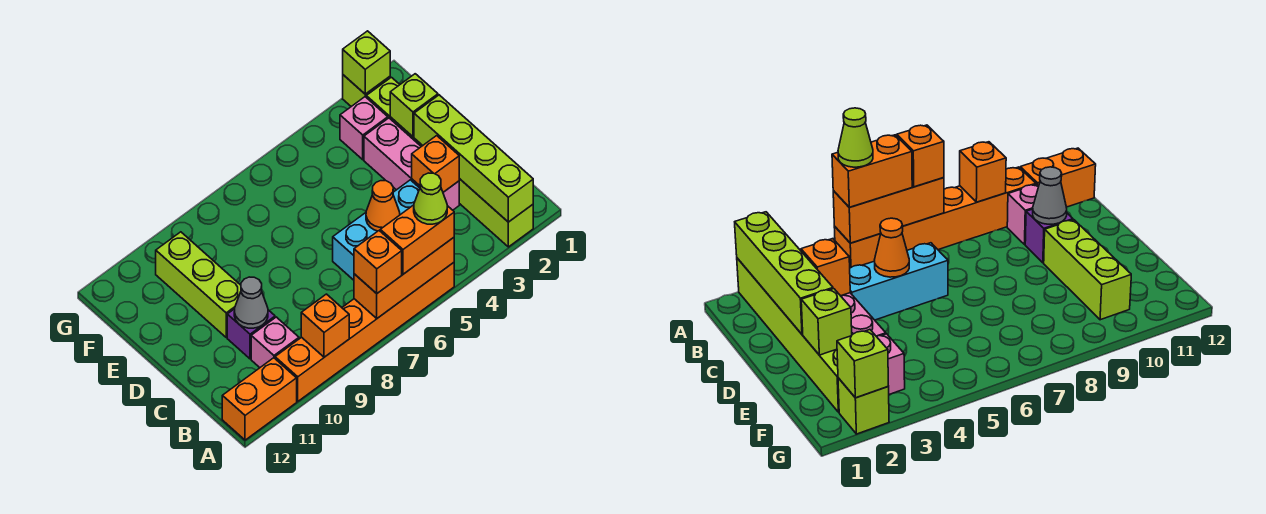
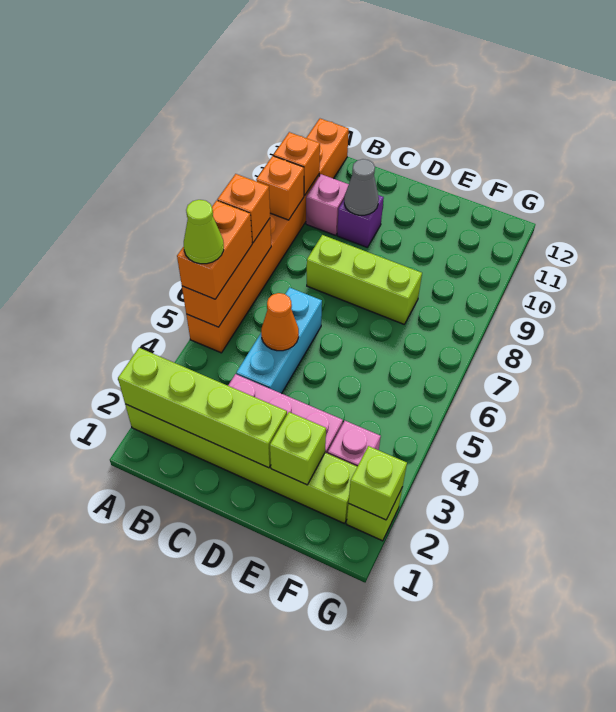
orange 1x1 brick [412,136,459,192] -> orange 1x1 brick moved to [273,132,320,196]
lime 1x3 brick [156,232,241,337] -> lime 1x3 brick moved to [307,235,422,324]

